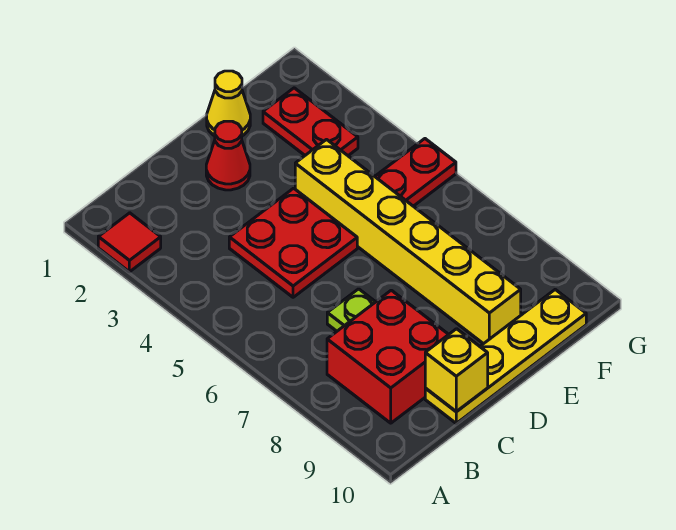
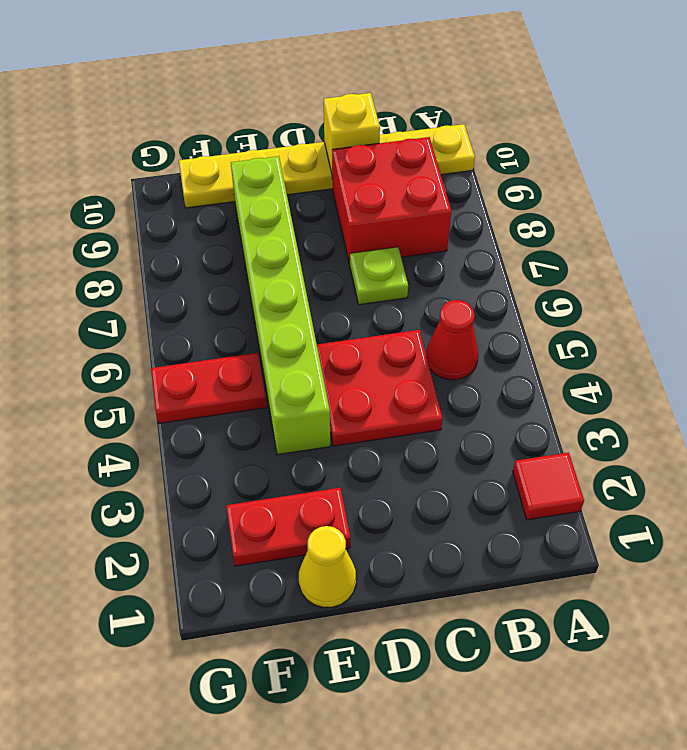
yellow 1x4 plate [425,290,586,423] -> yellow 1x6 plate [179,124,475,208]
red 1x1 cone [206,121,250,190] -> red 1x1 cone moved to [426,300,478,380]
yellow 1x6 brick [295,140,521,344] -> lime 1x6 brick [231,156,330,455]
red 1x2 plate [263,88,358,156] -> red 1x2 plate turned to [226,488,350,566]

